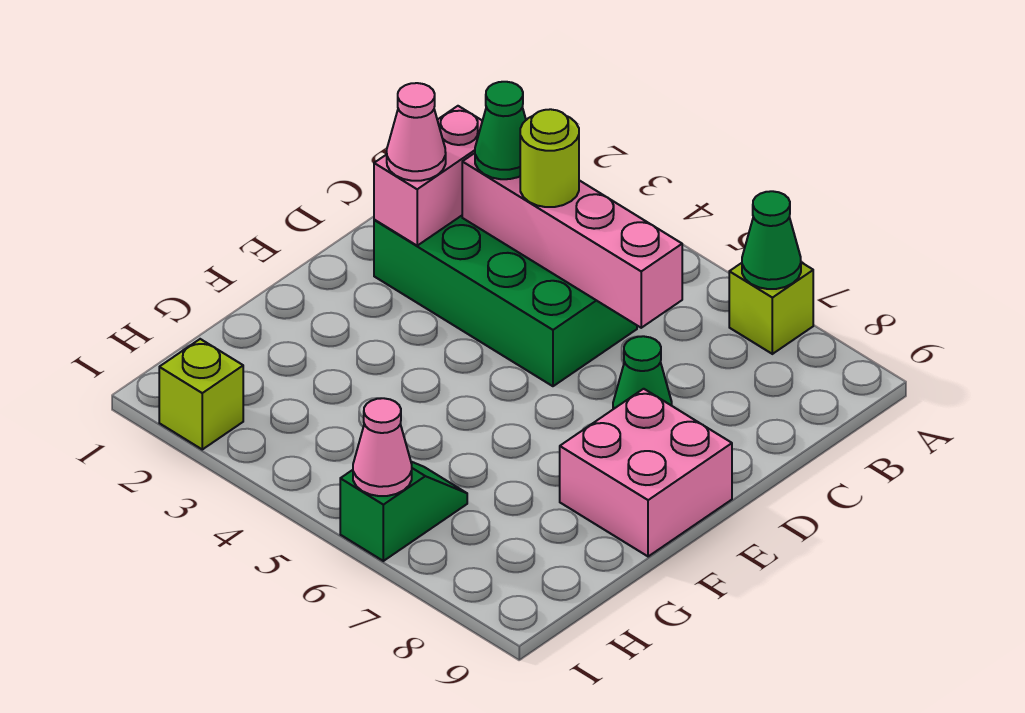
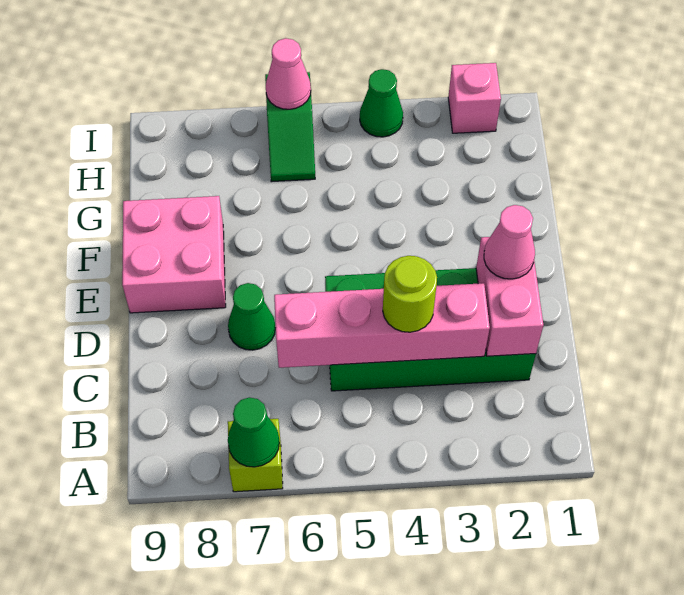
green 1x1 cone [475,82,526,179] -> green 1x1 cone moved to [360,69,403,137]
lime 1x1 brick [159,339,243,449] -> pink 1x1 brick [448,63,501,133]

